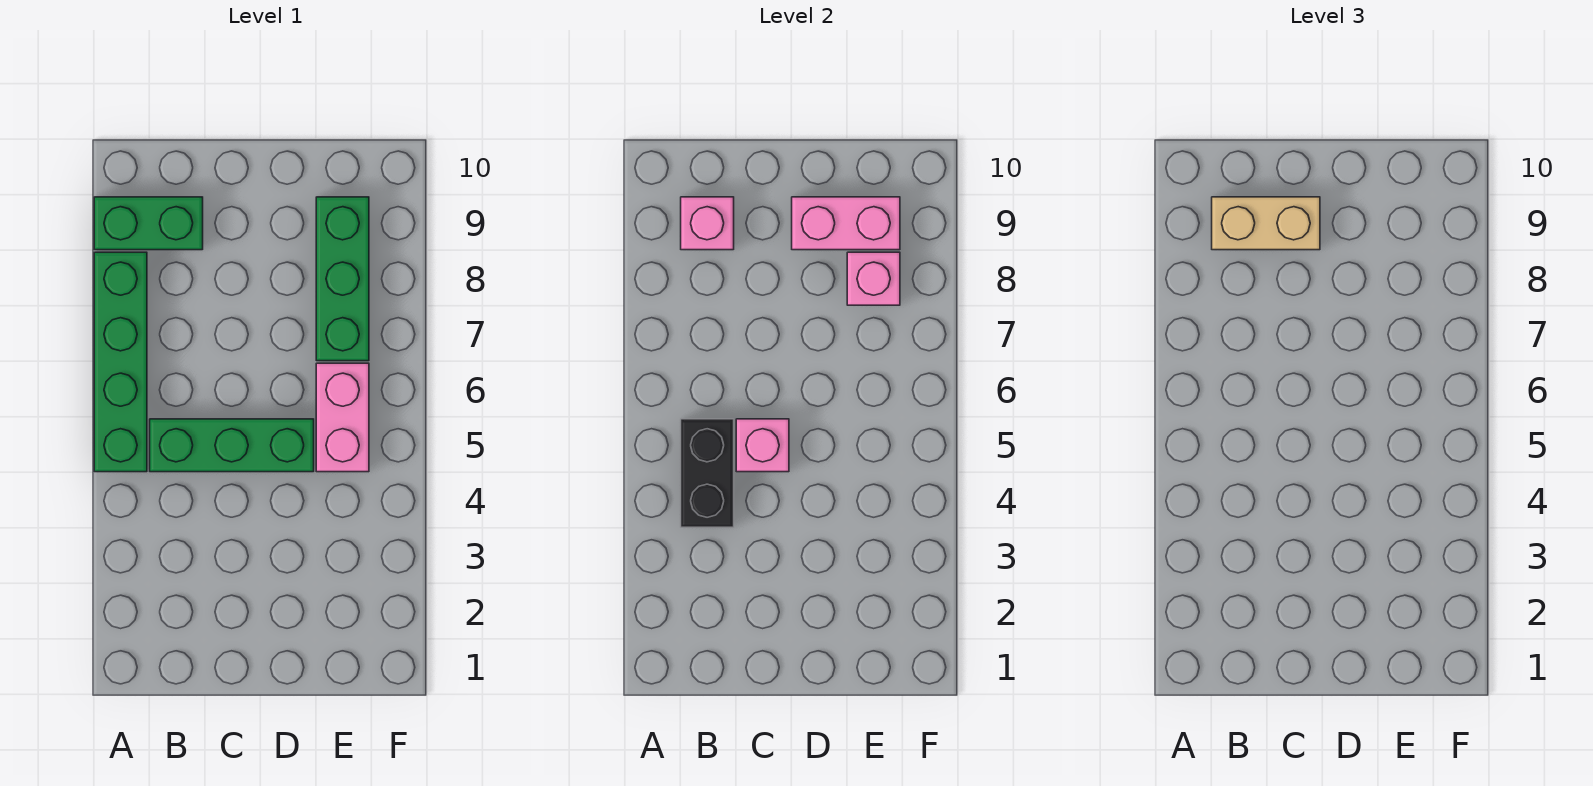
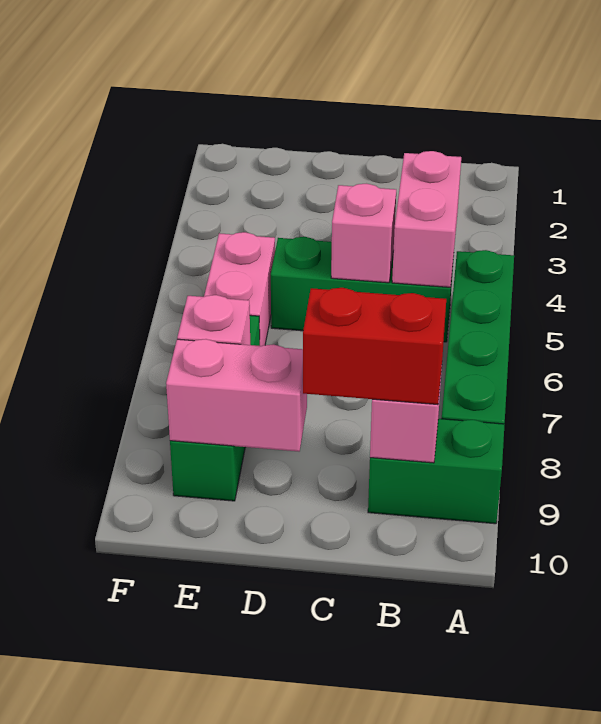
black 1x2 brick [681,419,734,527] -> pink 1x2 brick [392,151,461,287]
tan 1x2 brick [1212,197,1320,250] -> red 1x2 brick [303,288,446,405]

